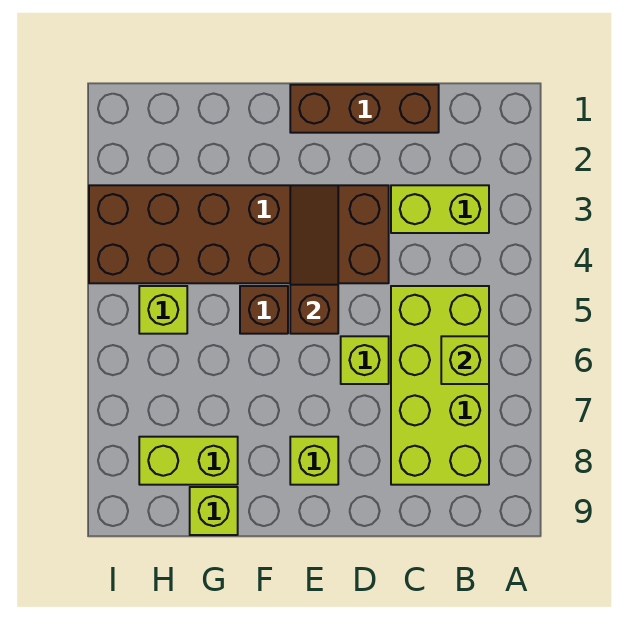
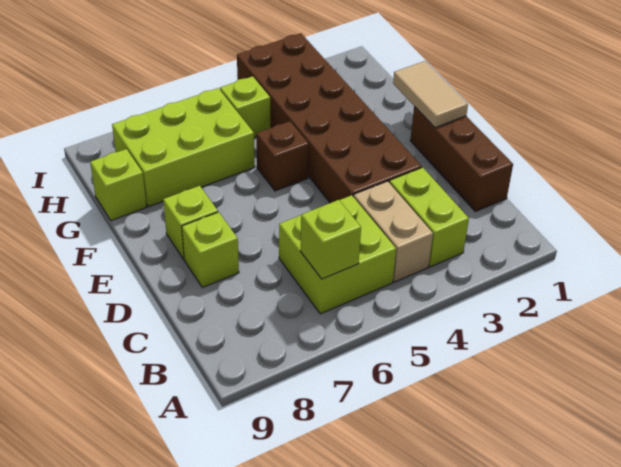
none -> tan 1x2 brick [353,181,433,282]
lime 2x4 brick [391,286,489,485] -> lime 2x2 brick [279,195,396,314]
lime 1x1 brick [341,336,389,384] -> lime 1x1 brick moved to [182,212,239,287]
none -> tan 1x2 tile [393,61,468,128]
brown 1x3 slope [290,185,338,334] -> none
lime 1x2 brick [139,437,238,485] -> lime 2x3 brick [112,88,255,207]

